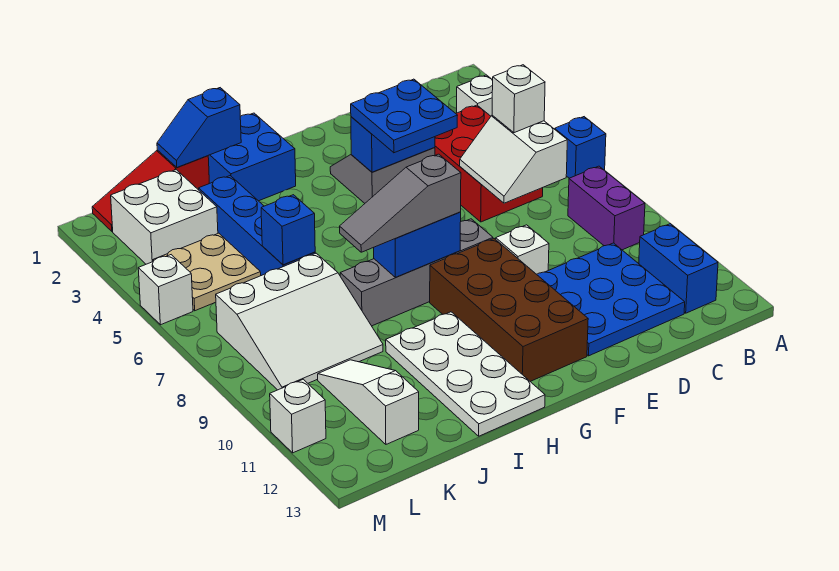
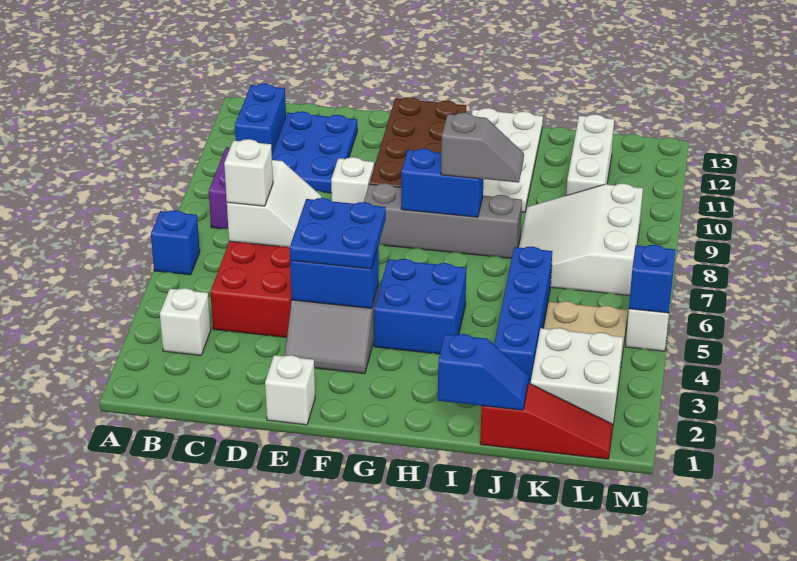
blue 3x3 plate [537,243,685,356] -> blue 2x3 plate [272,111,357,193]
grey 1x3 slope [339,154,461,252] -> grey 1x2 slope [441,113,524,183]
blue 2x2 brick [208,113,296,201] -> blue 2x2 brick moved to [374,259,466,354]
blue 1x1 brick [261,195,315,265] -> blue 1x1 brick moved to [629,245,675,313]
white 3x3 slope [216,253,383,390] -> white 3x3 slope turned to [519,184,643,295]
white 1x3 slope [318,360,419,444] -> white 1x3 brick [566,114,614,195]
white 1x1 brick [270,379,326,453] -> white 1x1 brick moved to [265,355,315,425]

